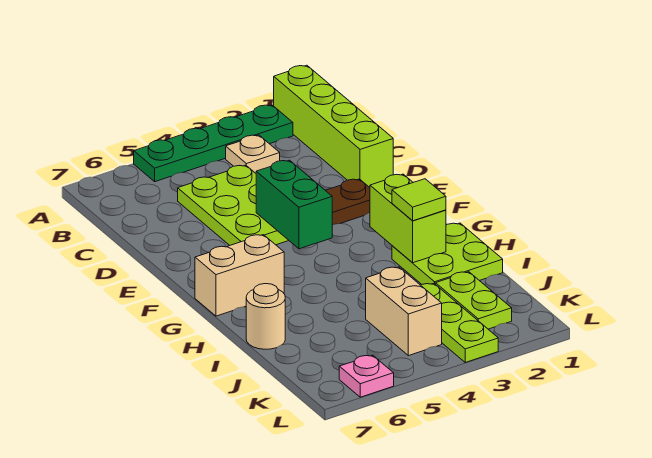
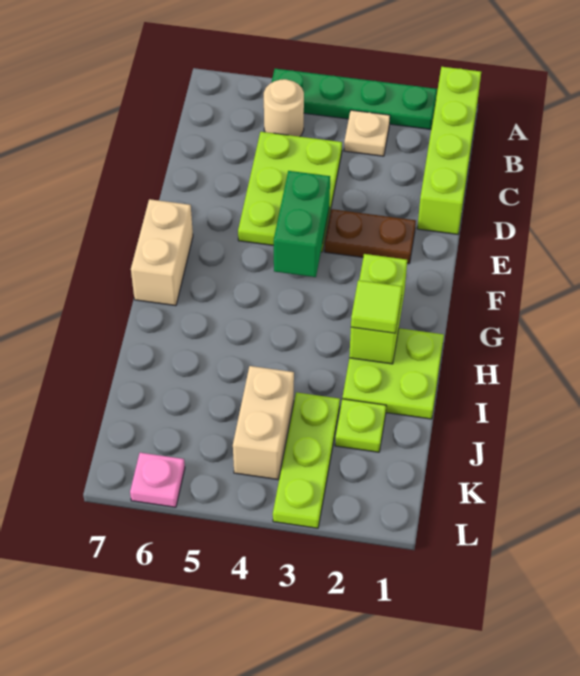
tan 1x2 brick [195,235,284,316] -> tan 1x2 brick turned to [131,199,193,306]
tan 1x1 round brick [246,284,285,349] -> tan 1x1 round brick moved to [264,79,304,137]
lime 1x2 plate [436,272,512,329] -> lime 1x1 plate [335,399,386,452]

